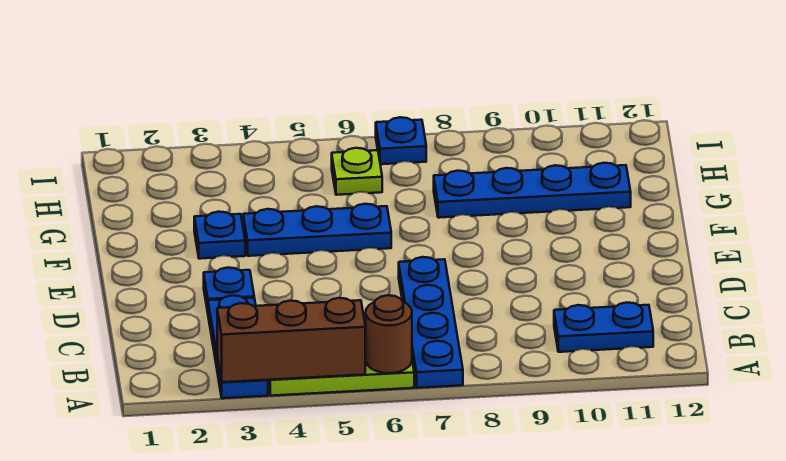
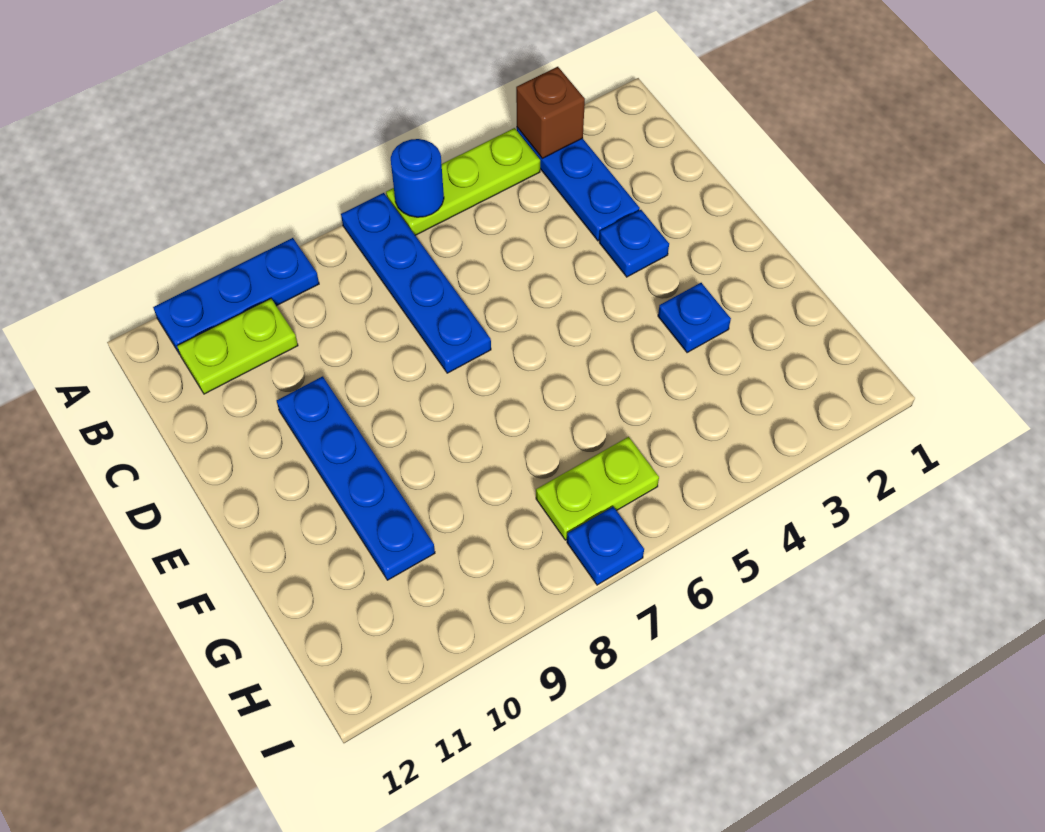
brown 1x3 brick [217,298,365,382] -> brown 1x1 brick [516,67,585,158]
brown 1x1 round brick [365,295,412,373] -> blue 1x1 round brick [391,139,444,217]
blue 1x2 plate [554,302,653,352] -> lime 1x2 plate [177,299,298,394]
blue 1x3 plate [243,204,391,256] -> blue 1x3 plate moved to [153,238,319,354]
blue 1x4 plate [434,163,631,218] -> blue 1x4 plate turned to [277,376,435,580]
lime 1x1 plate [332,148,382,195] -> lime 1x2 plate [536,437,659,540]

